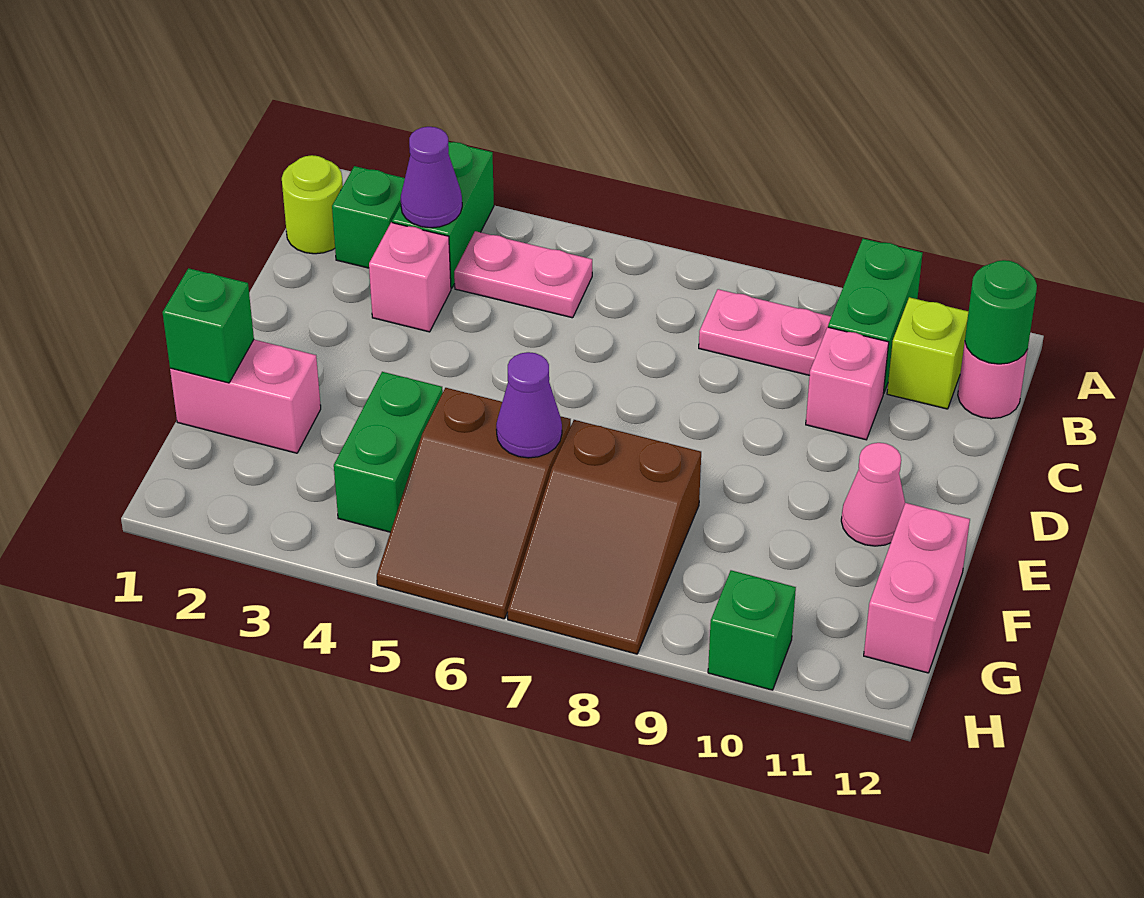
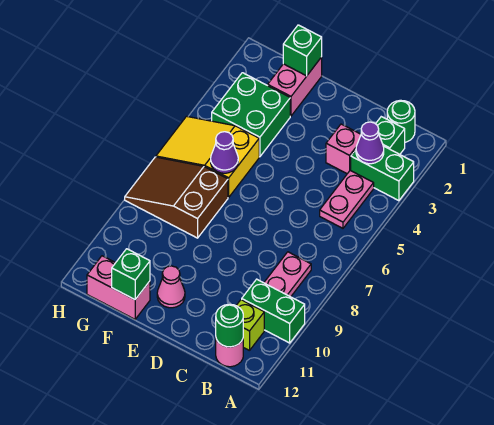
lime 1x1 round brick [282,155,343,254] -> green 1x1 round brick [387,100,415,142]
pink 1x1 brick [806,327,889,440] -> none
green 1x2 brick [334,372,443,532] -> green 2x2 brick [212,73,290,157]
brown 2x3 slope [377,388,571,619] -> yellow 2x3 slope [156,116,259,197]
green 1x1 brick [708,570,796,690] -> green 1x1 brick moved to [112,249,150,300]

